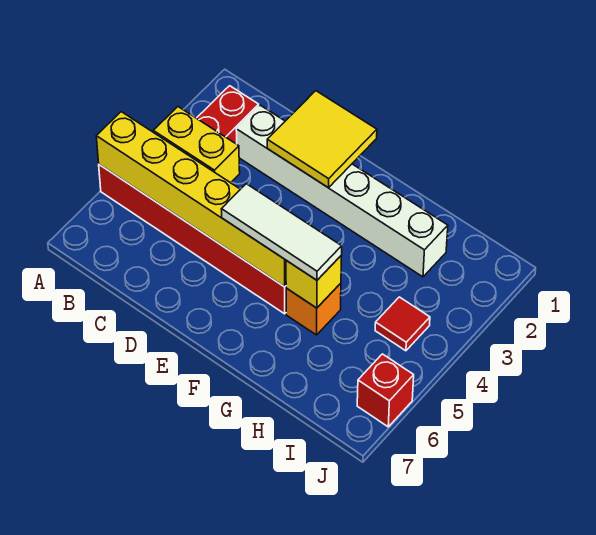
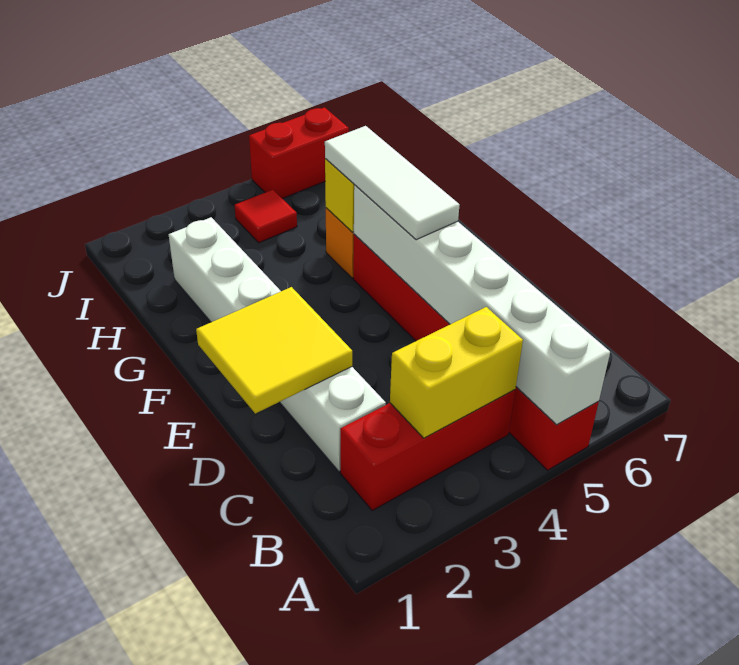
yellow 1x6 brick [96,112,286,287] -> white 1x6 brick [354,185,610,425]
yellow 1x2 brick [153,107,240,183] -> yellow 1x2 brick turned to [390,307,523,438]
red 1x1 brick [357,354,414,427] -> red 1x2 brick [249,107,349,199]

